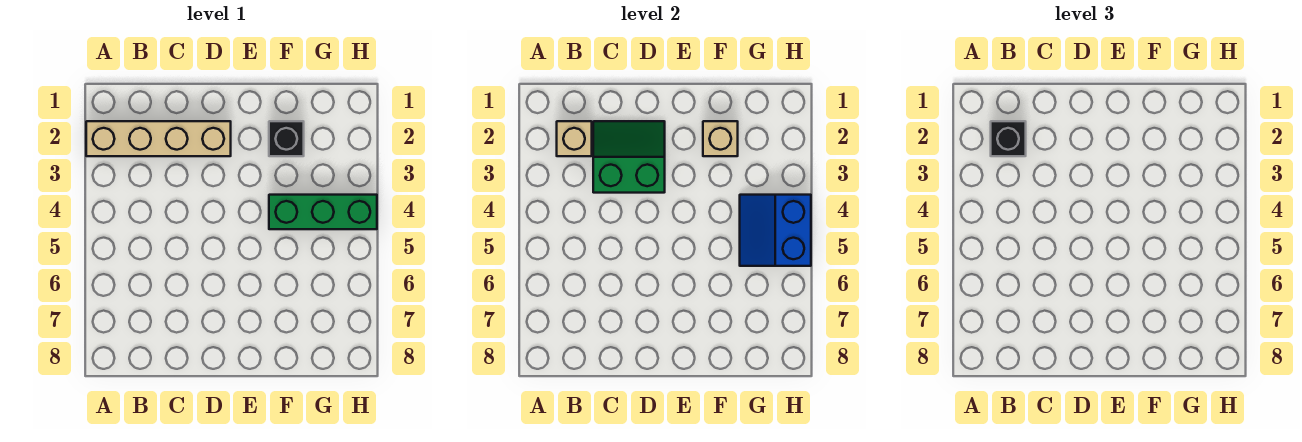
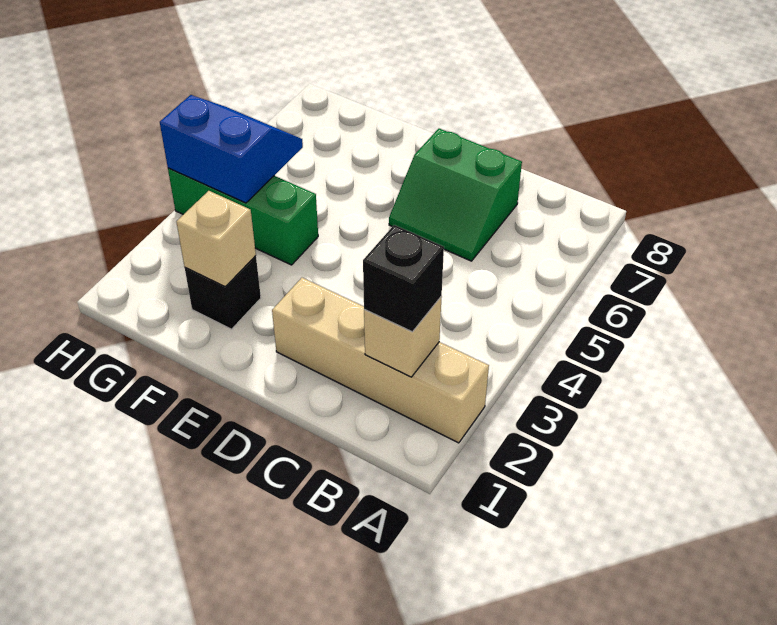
green 2x2 slope [593,121,665,193] -> green 2x2 slope moved to [389,129,522,261]
blue 2x2 slope [740,195,811,266] -> blue 2x2 slope turned to [160,95,303,203]

